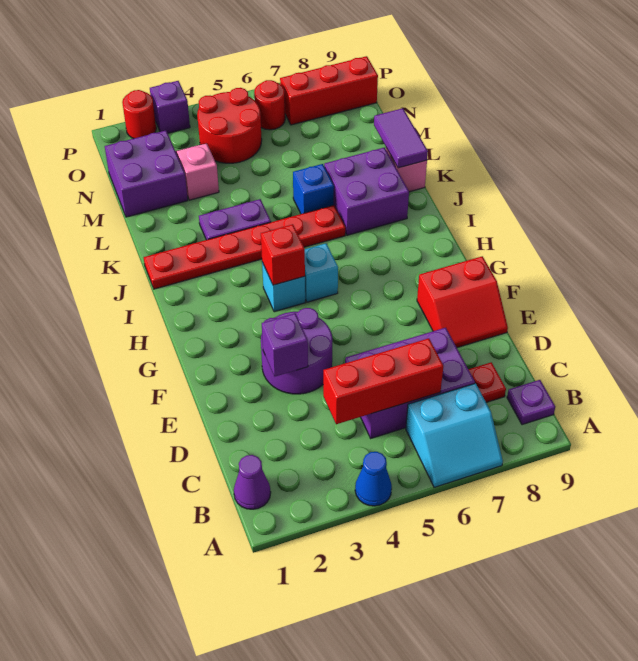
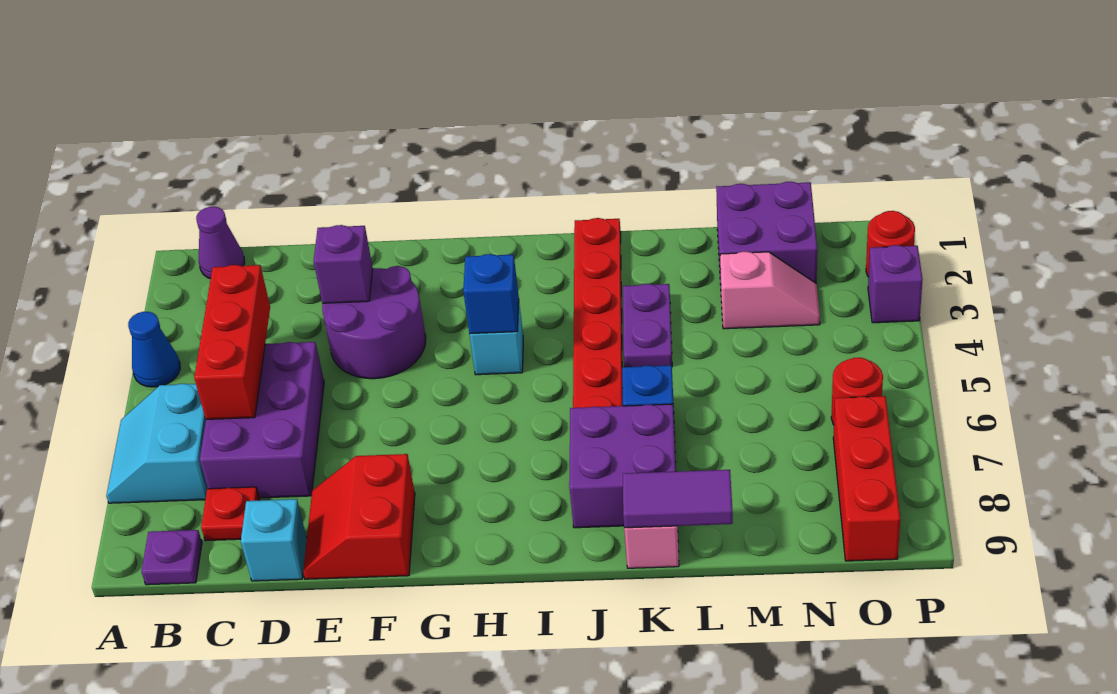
red 1x1 brick [261,224,305,285] -> blue 1x1 brick [463,254,519,334]
cyan 1x1 brick [305,244,338,302] -> cyan 1x1 brick moved to [241,499,307,581]
red 2x2 round brick [197,88,262,163] -> none

